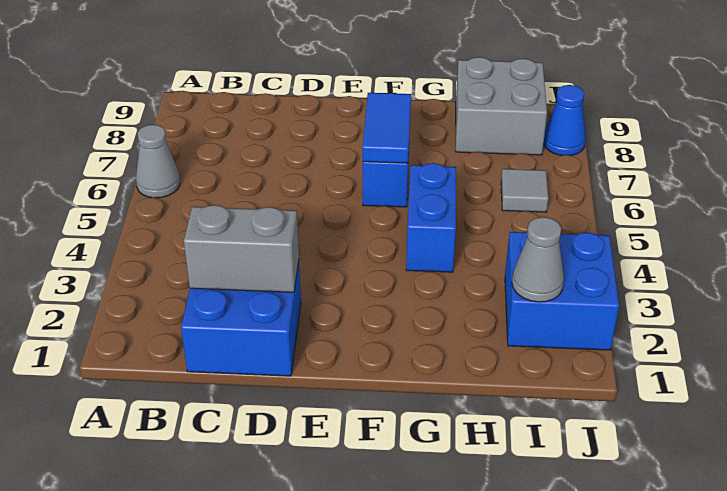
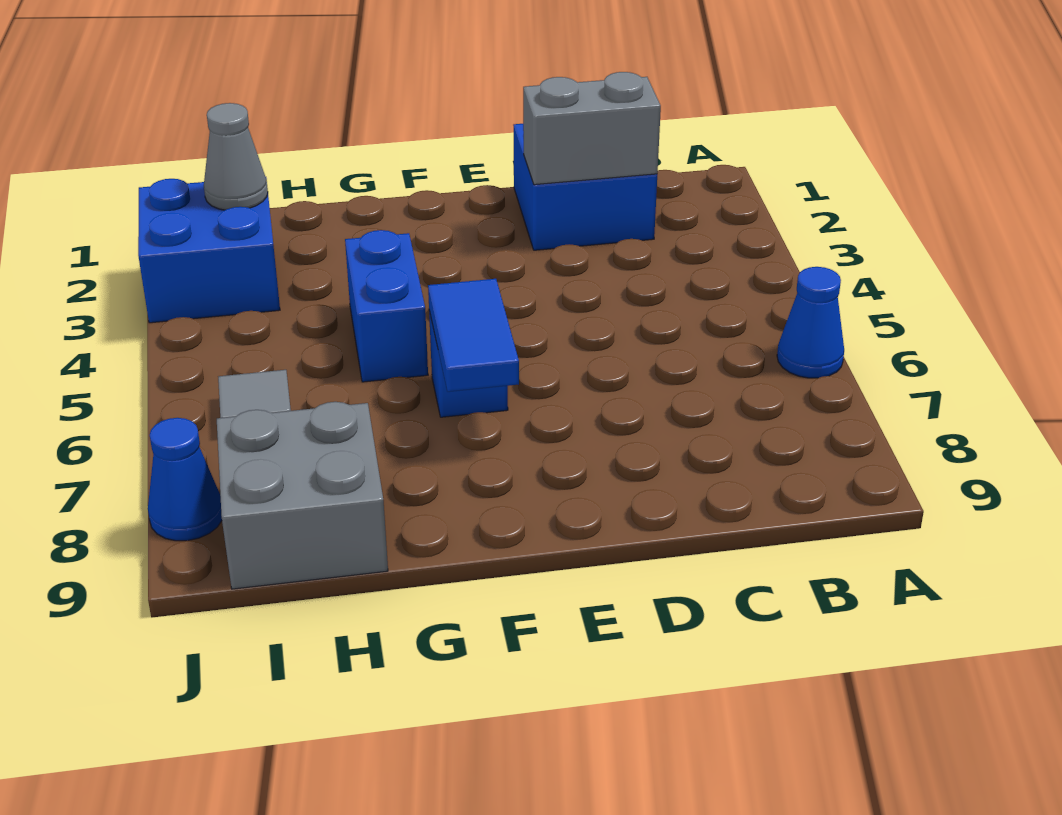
grey 1x1 cone [136,125,180,198] -> blue 1x1 cone [777,267,844,378]

